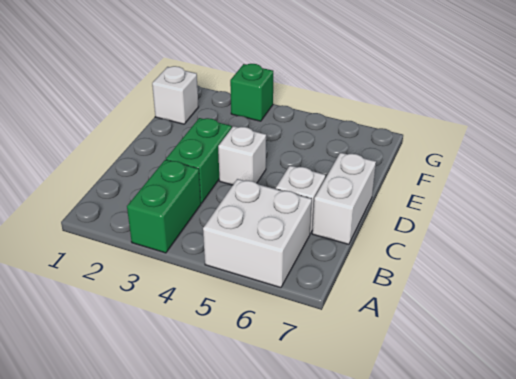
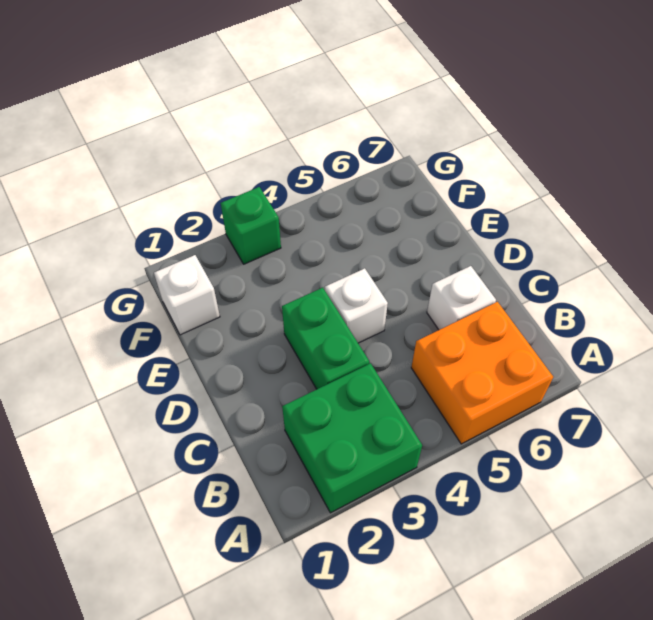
green 1x2 brick [127,160,201,253] -> green 2x2 brick [282,363,422,513]
white 2x2 brick [203,179,312,288] -> orange 2x2 brick [411,302,553,444]
white 1x2 brick [312,153,376,244] -> none

